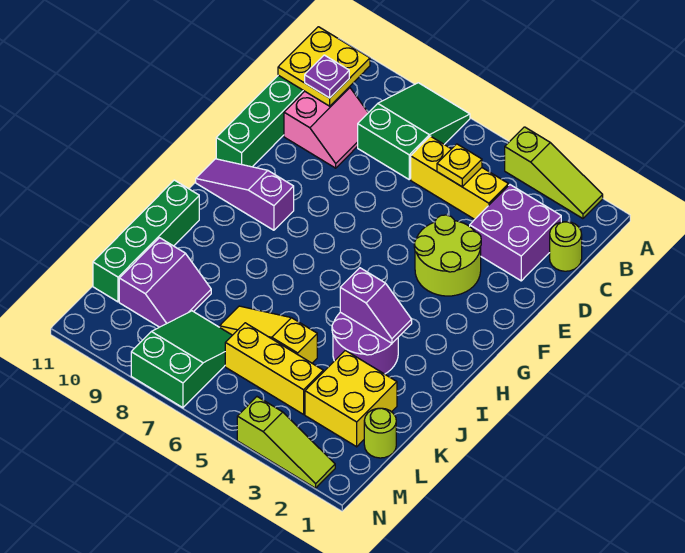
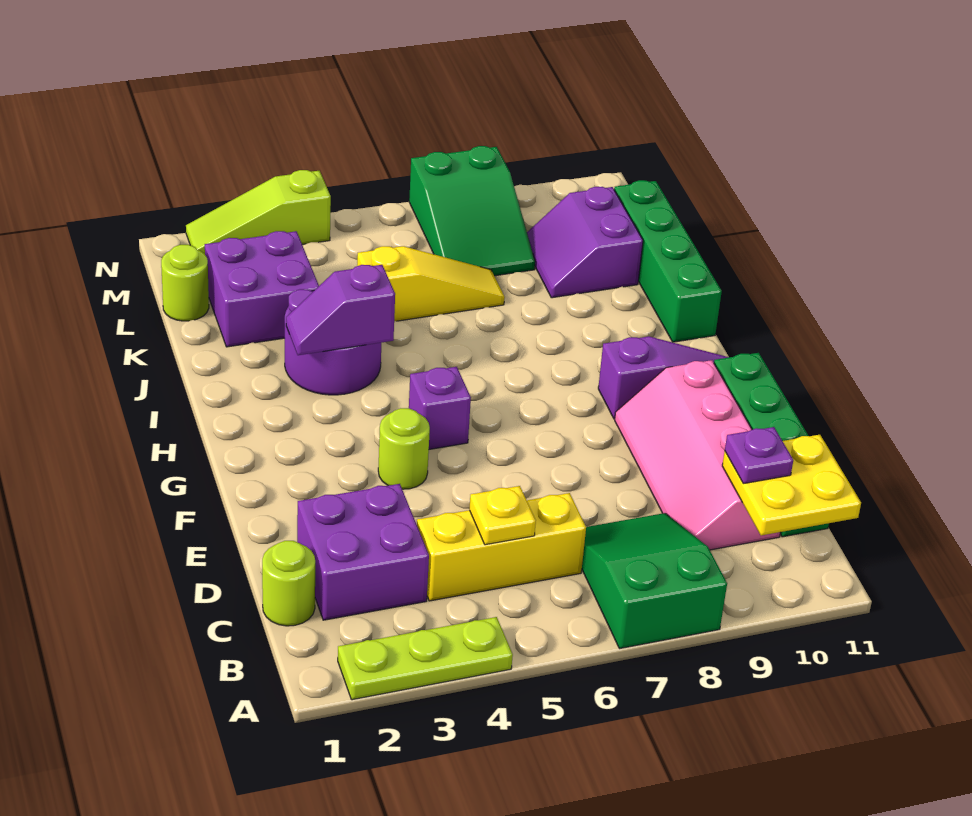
lime 1x3 slope [505,127,603,219] -> lime 1x3 plate [338,617,513,700]
green 2x3 slope [358,83,470,179] -> green 2x3 slope turned to [582,513,727,649]
pink 2x2 slope [284,87,368,168] -> pink 2x4 slope [615,360,780,550]
lime 2x2 round brick [414,215,481,296] -> lime 1x1 round brick [378,408,430,489]
none -> purple 1x1 brick [409,367,471,449]
yellow 2x2 brick [305,350,397,447] -> purple 2x2 brick [205,231,319,347]
yellow 1x3 brick [225,323,323,414] -> none

